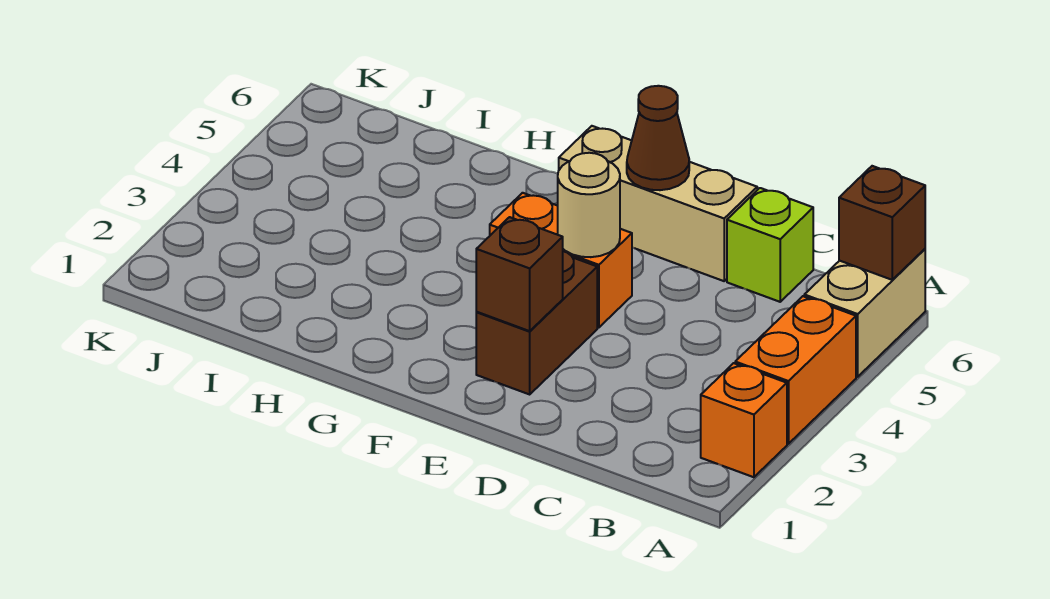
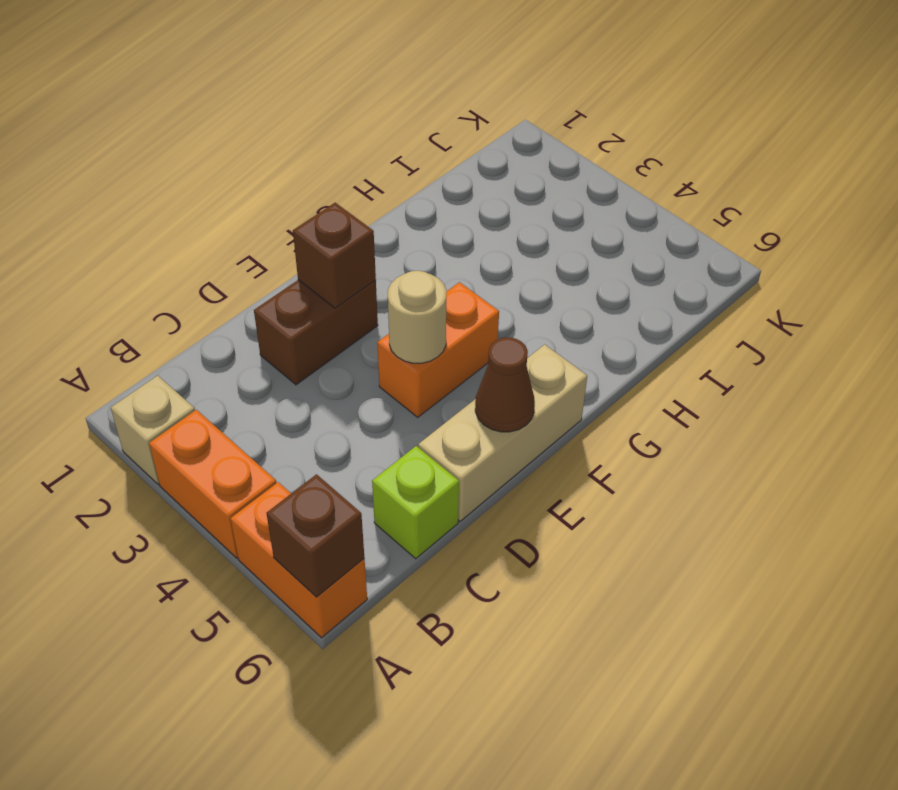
orange 1x1 brick [701,363,787,477] -> tan 1x1 brick [111,376,195,485]
tan 1x2 brick [804,249,925,377] -> orange 1x2 brick [231,482,367,638]
brown 1x2 brick [476,251,597,394] -> brown 1x2 brick turned to [254,280,378,385]

